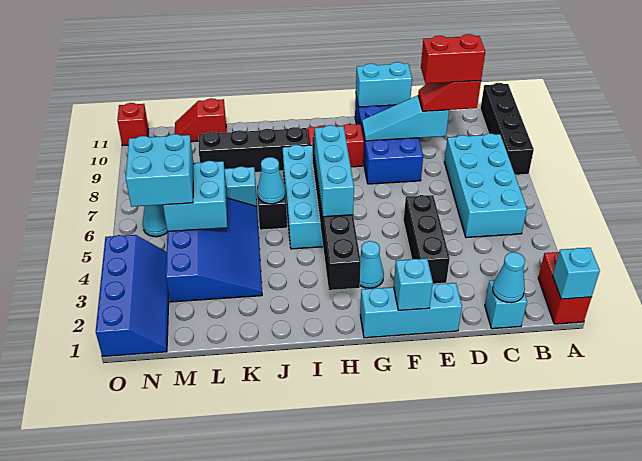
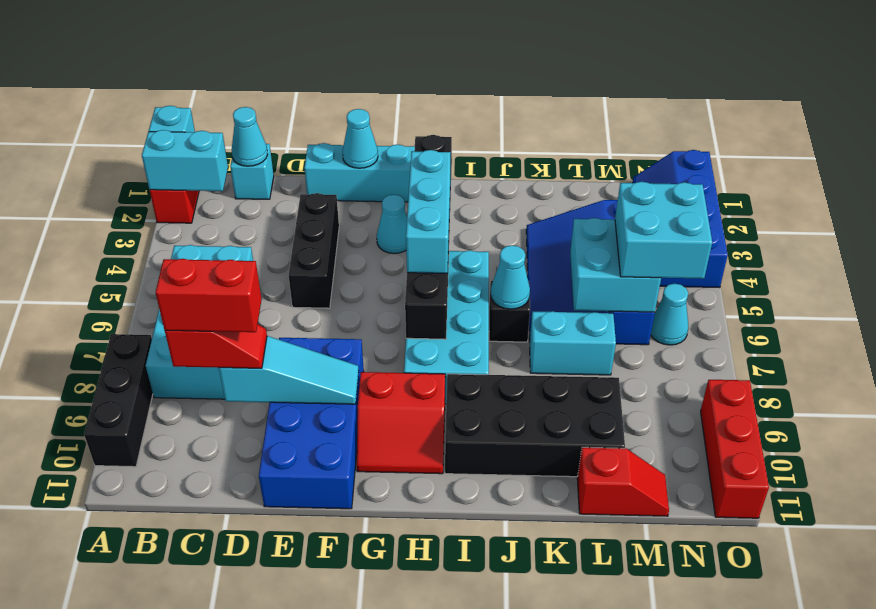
black 1x4 brick [480,83,534,175] -> black 1x3 brick [84,334,153,467]
cyan 1x2 brick [356,62,412,107] -> cyan 1x2 brick moved to [142,130,228,191]
cyan 1x1 brick [394,258,433,310] -> cyan 1x1 cone [343,109,378,168]
black 1x4 brick [199,127,309,173] -> black 2x4 brick [445,374,625,477]
red 1x1 brick [117,103,148,146] -> red 1x3 brick [701,380,769,518]

